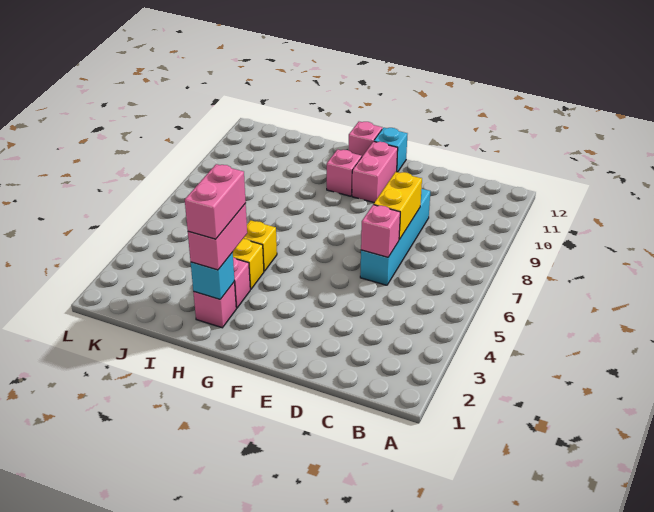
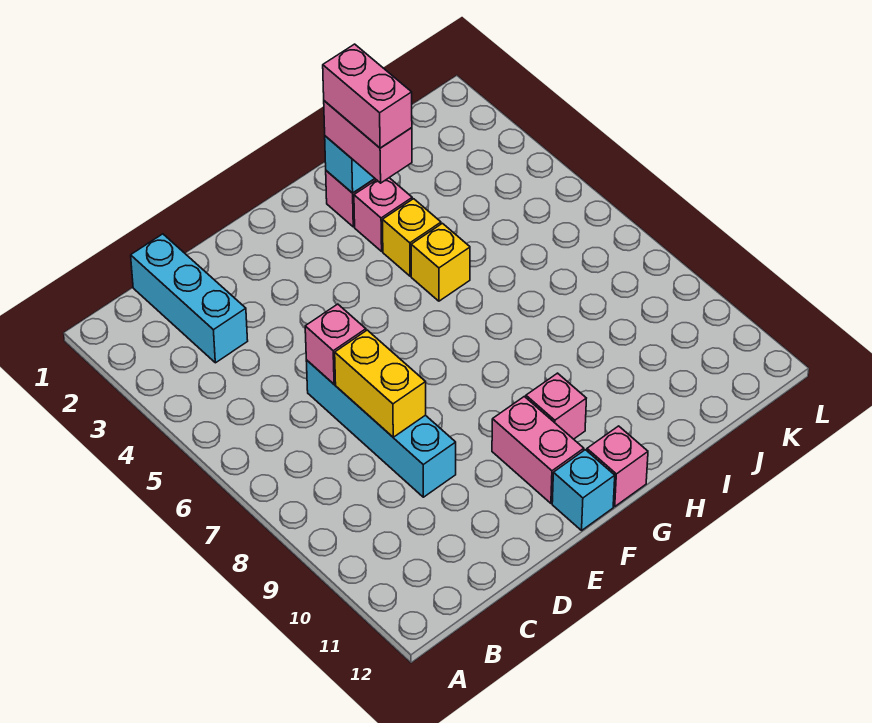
none -> cyan 1x3 brick [131,234,248,363]

